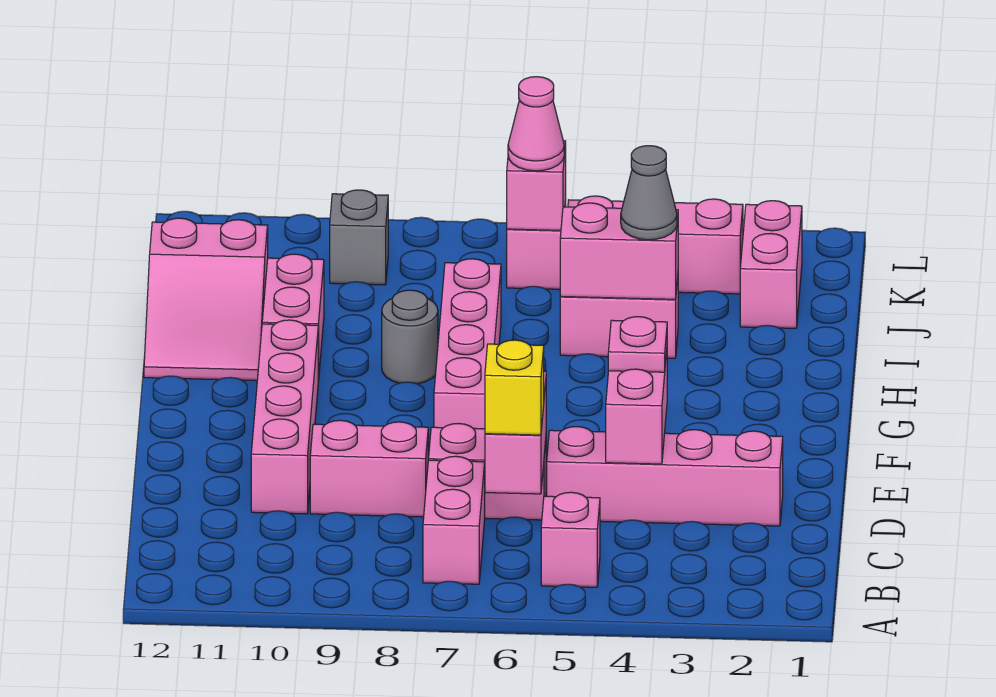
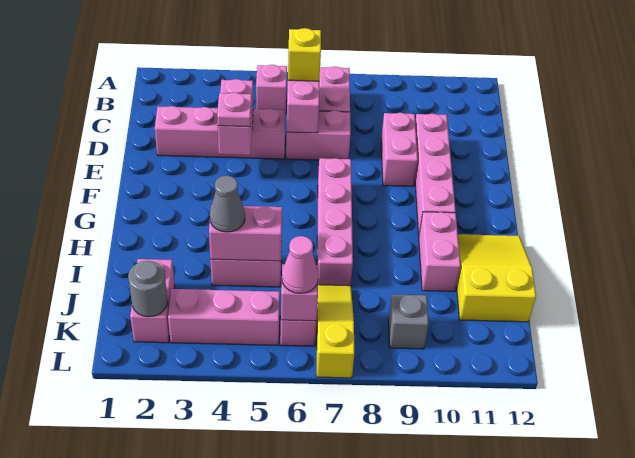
pink 1x2 brick [310,420,428,517] -> pink 1x2 brick turned to [381,113,418,186]
grey 1x1 round brick [382,290,438,384] -> grey 1x1 round brick moved to [128,261,168,317]
pink 2x3 slope [144,218,268,381] -> yellow 2x3 slope [457,234,536,322]
none -> yellow 1x3 slope [317,285,354,378]

